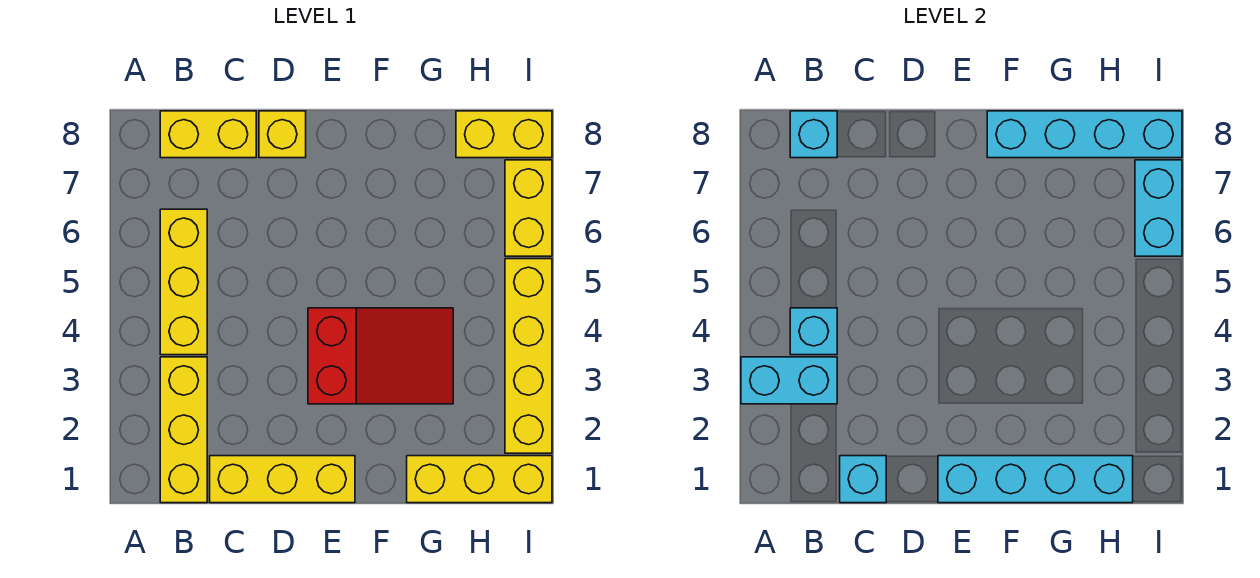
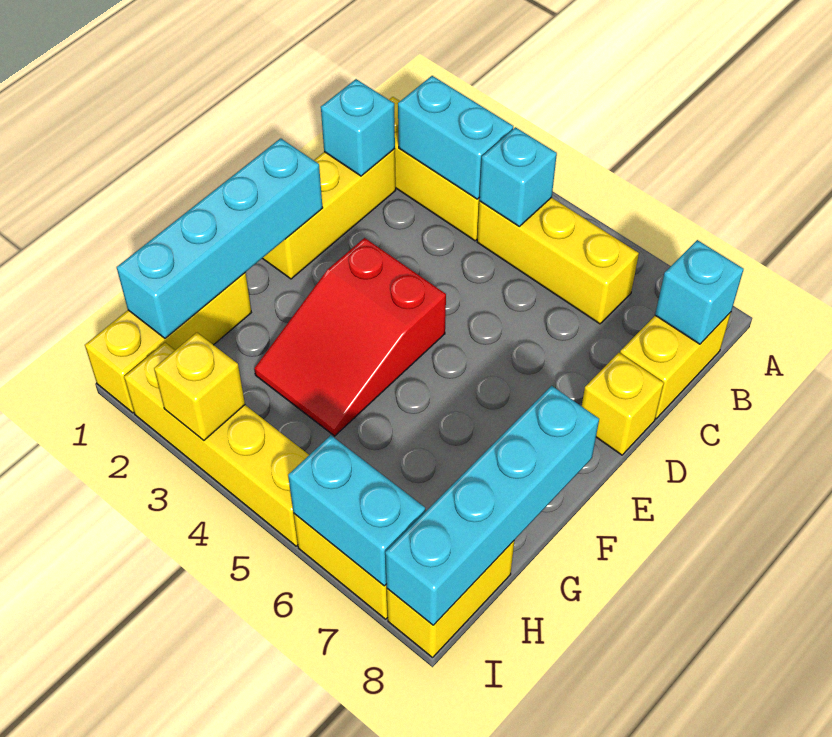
cyan 1x2 brick [741,357,837,404] -> cyan 1x2 brick turned to [398,76,513,199]
none -> yellow 1x1 brick [154,333,245,440]

